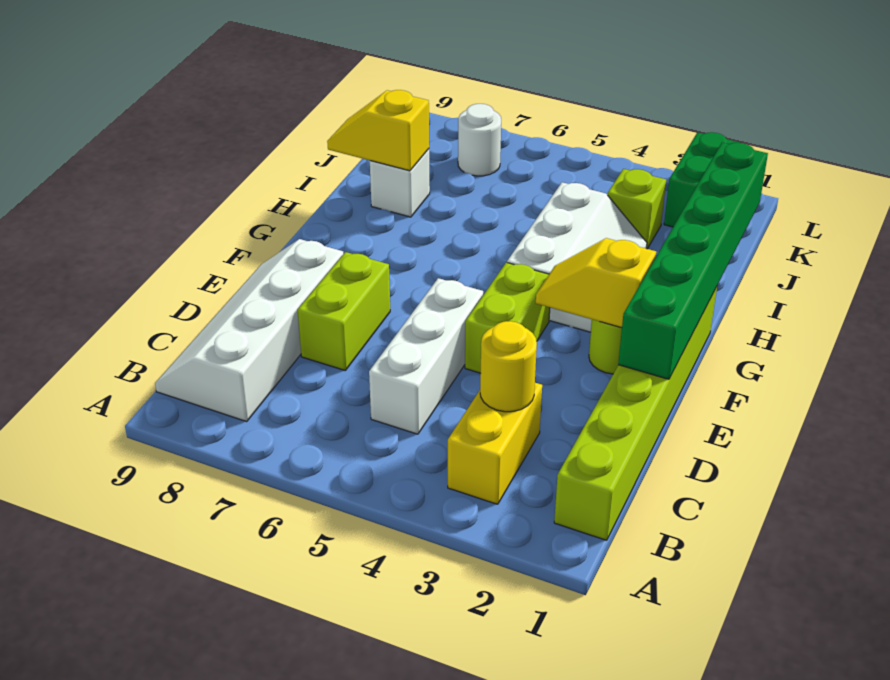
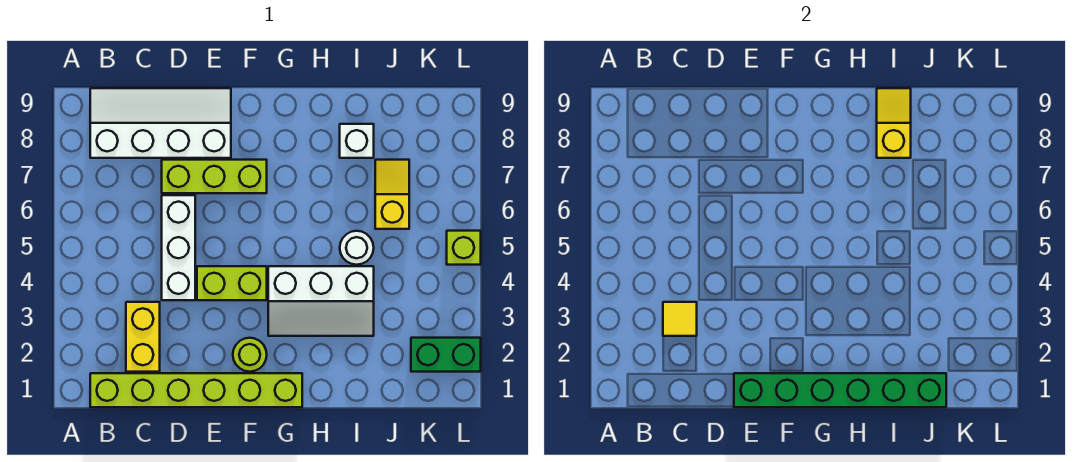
yellow 1x2 brick [448,383,542,504] -> yellow 1x2 brick turned to [126,302,160,372]
yellow 1x1 round brick [480,321,537,412] -> yellow 1x1 tile [663,302,697,336]
white 1x3 brick [369,278,483,434] -> white 1x3 brick turned to [162,195,195,300]
lime 1x2 brick [298,252,390,370] -> lime 1x3 brick [162,160,267,193]
yellow 1x2 slope [536,238,656,328] -> yellow 1x2 slope moved to [375,160,409,229]
lime 1x1 brick [608,169,666,249] -> lime 1x1 brick moved to [447,231,481,265]
white 1x1 round brick [458,104,501,176] -> white 1x1 round brick moved to [340,231,374,265]

